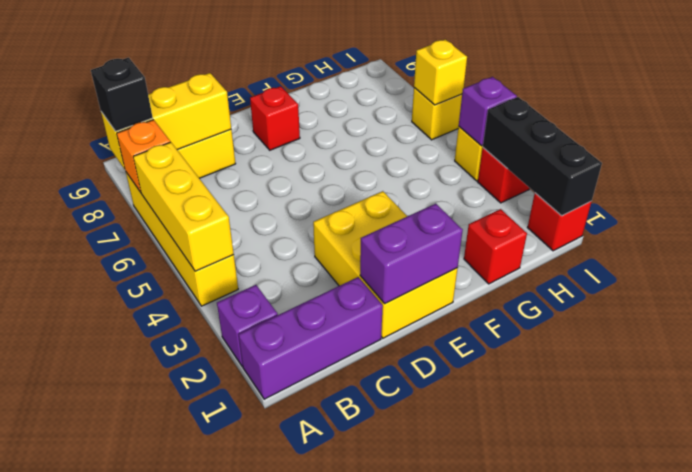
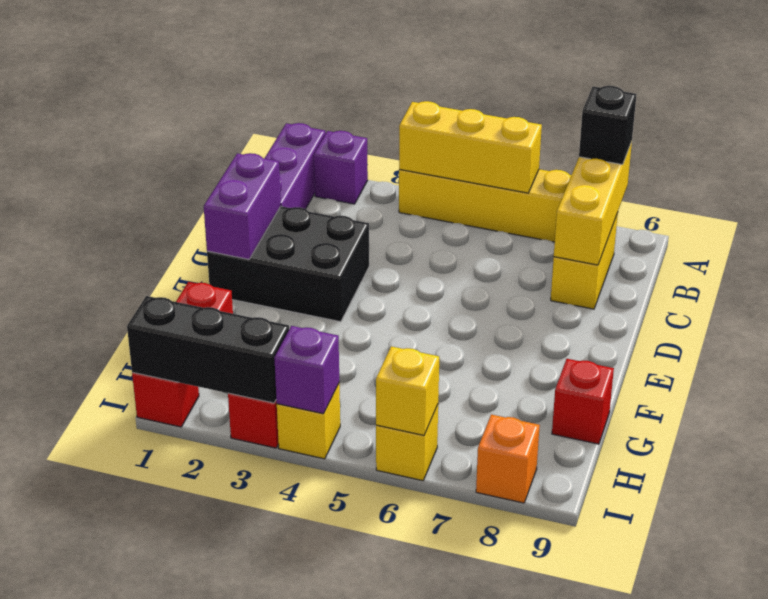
orange 1x1 brick [117,120,170,193] -> orange 1x1 brick moved to [476,414,540,503]
yellow 2x3 brick [313,191,458,338] -> black 2x3 brick [207,206,369,322]
red 1x1 brick [250,86,300,150] -> red 1x1 brick moved to [552,359,614,444]

